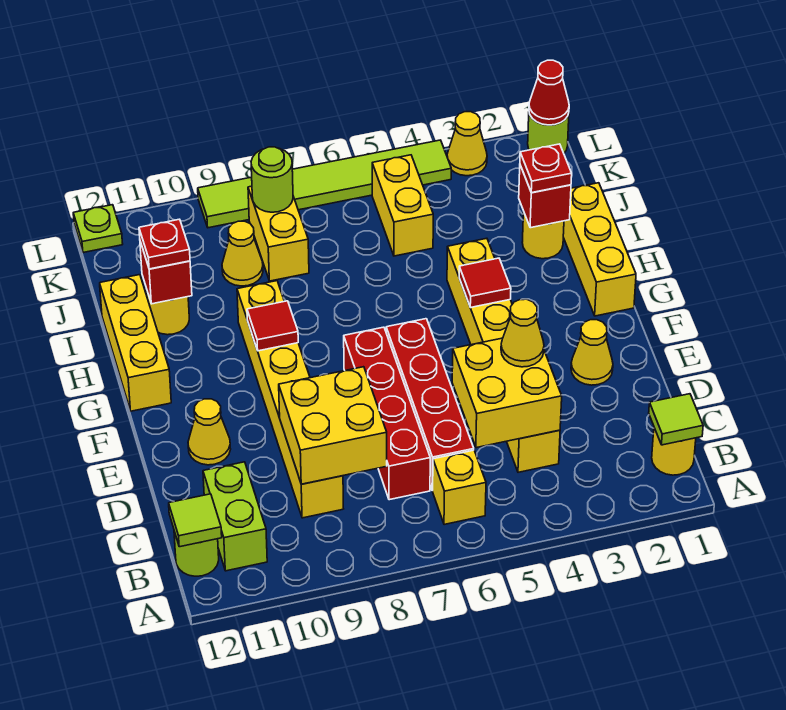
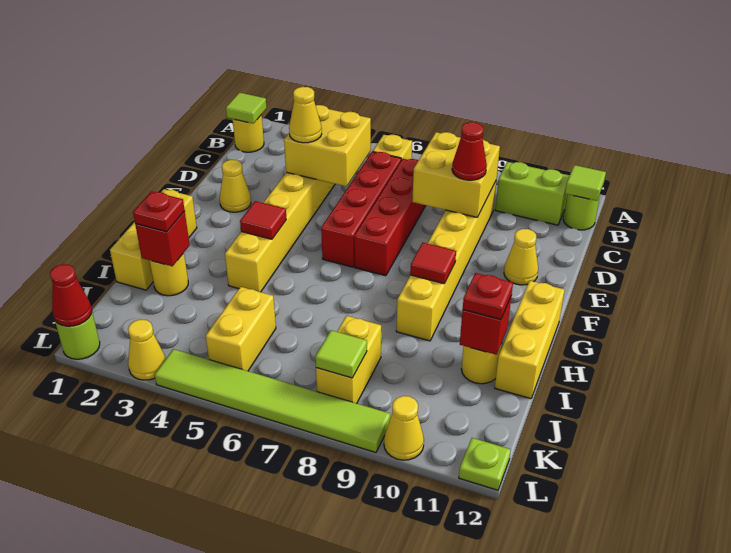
lime 1x2 brick [203,462,267,571] -> lime 1x2 brick turned to [495,162,570,225]
none -> red 1x1 cone [452,122,487,180]
yellow 1x1 cone [222,221,263,286] -> yellow 1x1 cone moved to [384,396,424,460]
lime 1x1 round brick [251,147,293,212] -> lime 1x1 tile [315,330,367,378]

